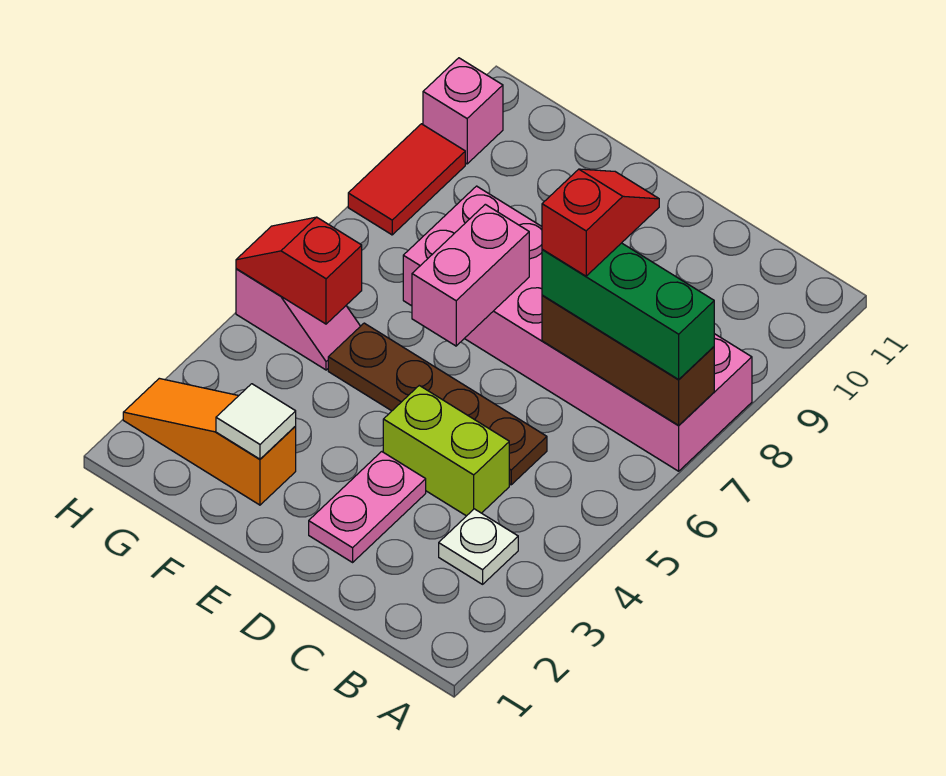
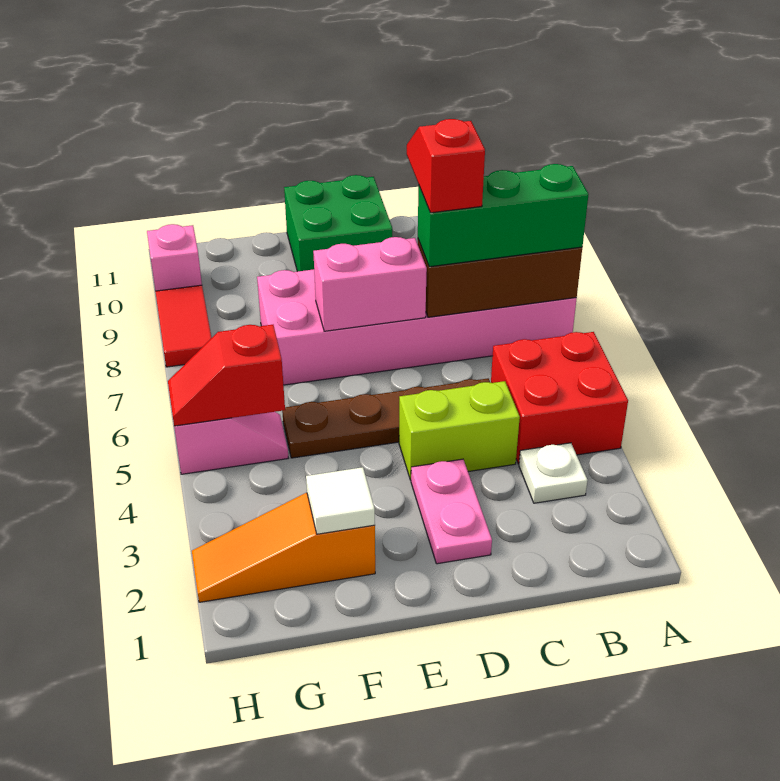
none -> red 2x2 brick [491,332,628,464]
none -> green 2x2 brick [284,175,392,271]
pink 1x2 brick [412,204,529,346] -> pink 1x2 brick turned to [313,237,427,331]

